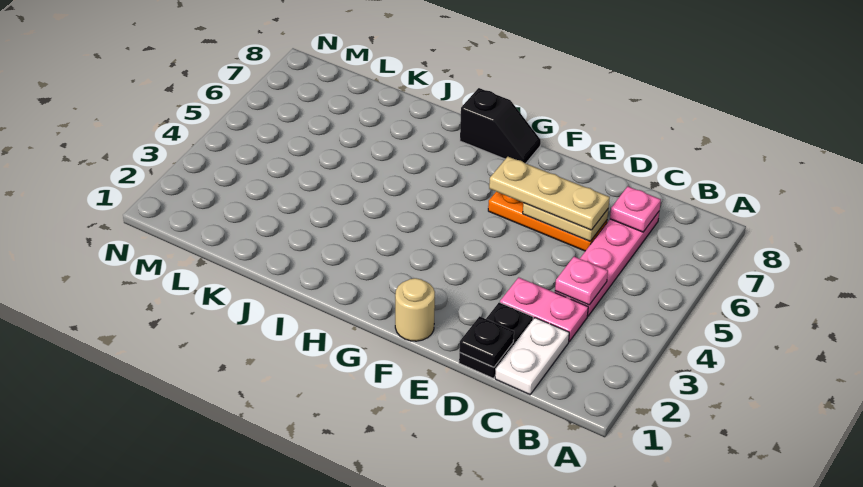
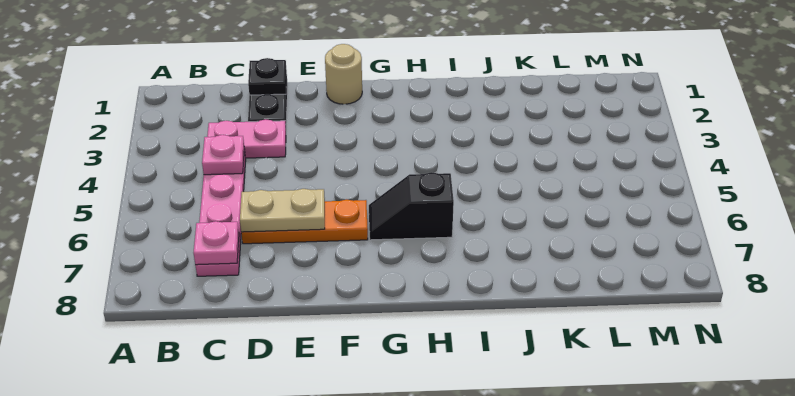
white 1x2 plate [495,318,569,395] -> none
tan 1x3 plate [489,157,610,230] -> none
black 1x2 slope [460,88,541,164] -> black 1x2 slope moved to [369,172,454,240]

